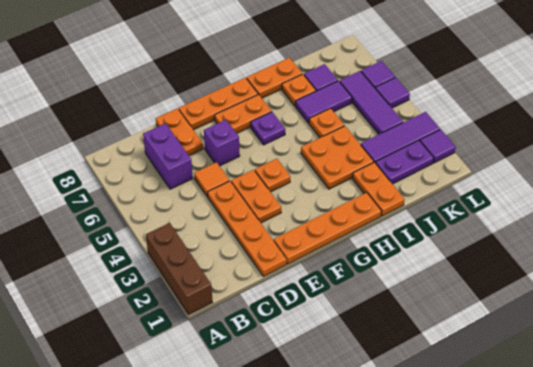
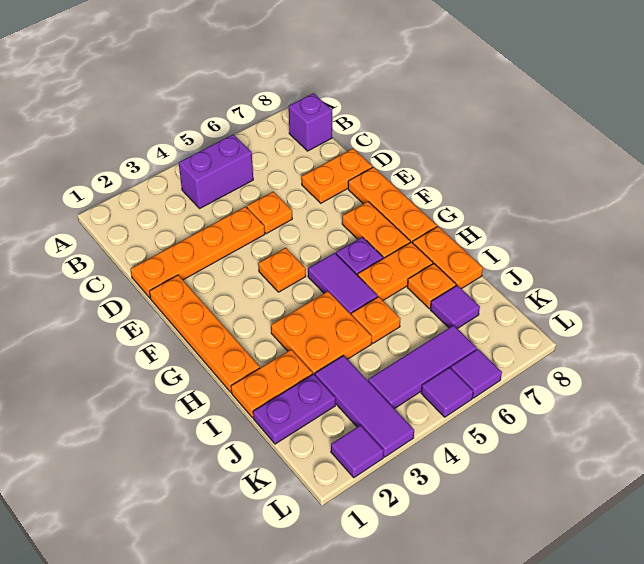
brown 1x3 brick [146,223,212,315] -> none
purple 1x2 brick [143,123,193,189] -> purple 1x2 brick moved to [179,134,253,208]
orange 1x1 tile [194,162,230,197] -> orange 1x1 plate [247,192,292,234]
orange 1x2 plate [231,170,281,223] -> orange 1x2 plate moved to [358,242,433,300]
purple 1x1 brick [204,120,240,166] -> purple 1x1 brick moved to [289,93,332,151]
purple 1x2 tile [296,81,352,123] -> purple 1x2 tile moved to [308,253,378,315]
purple 1x2 plate [376,140,434,184] -> purple 1x2 plate turned to [253,374,336,444]

